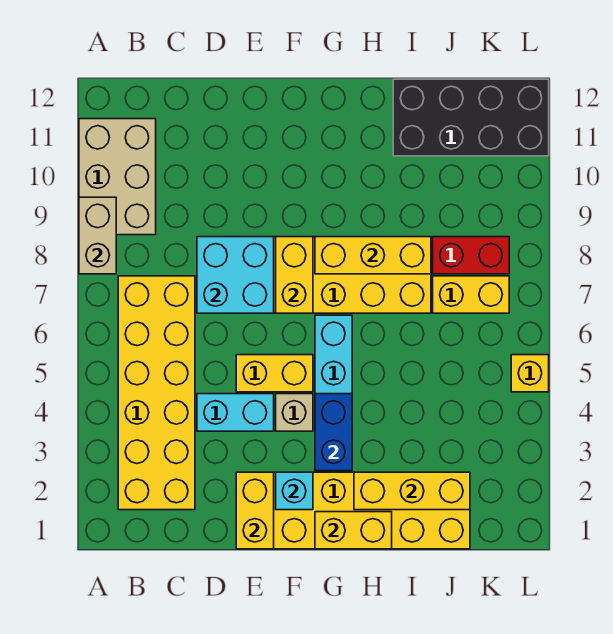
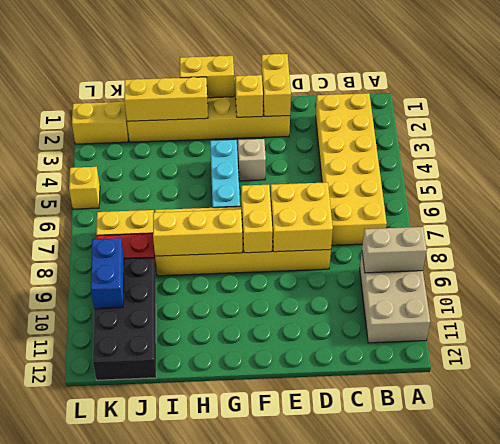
tan 1x2 brick [79,197,116,274] -> tan 1x2 brick turned to [362,227,427,273]
cyan 1x2 brick [197,394,274,431] -> none
cyan 2x2 brick [197,237,274,313] -> yellow 2x2 brick [270,182,333,252]
yellow 1x2 brick [236,355,313,392] -> yellow 1x2 brick moved to [72,102,128,144]
cyan 1x1 brick [276,472,313,510] -> yellow 1x1 brick [235,75,263,117]
blue 1x2 brick [315,394,352,471] -> blue 1x2 brick moved to [91,238,124,309]
black 2x4 brick [393,79,549,156] -> black 2x4 brick turned to [93,258,156,380]

